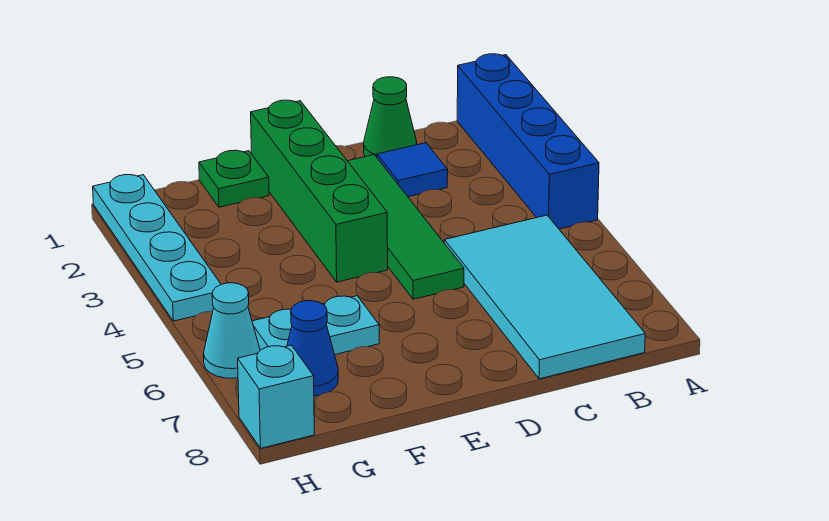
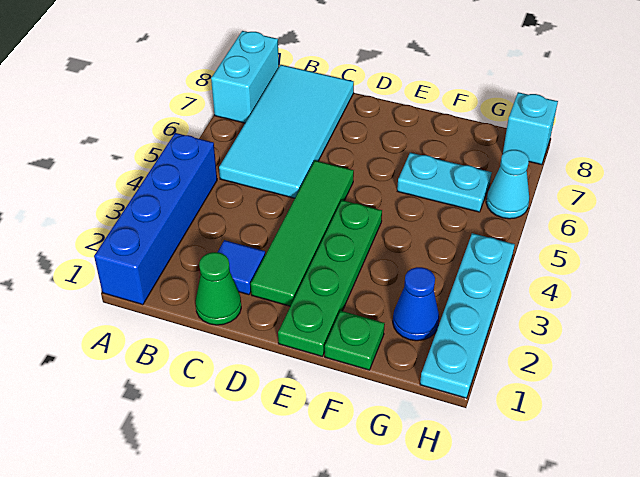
none -> cyan 1x2 brick [211,31,279,123]
green 1x4 brick [251,100,388,282] -> green 1x4 plate [278,200,382,356]
blue 1x1 cone [287,301,338,396] -> blue 1x1 cone moved to [393,267,439,341]

